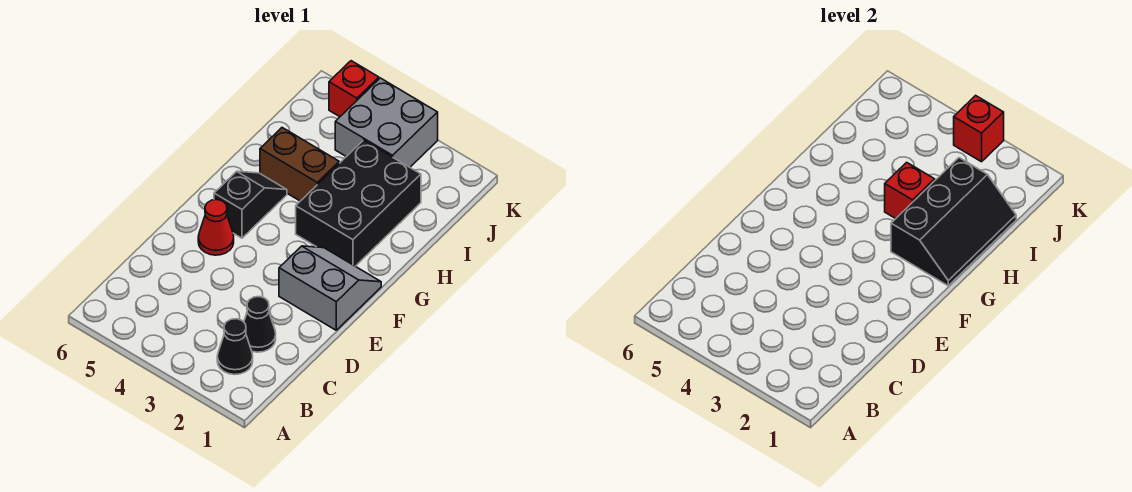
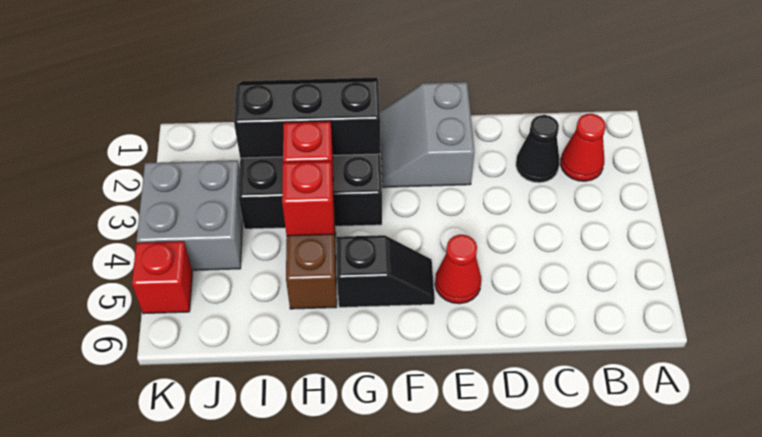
black 1x1 cone [217,319,253,375] -> red 1x1 cone [560,114,606,181]
black 1x2 slope [214,171,287,238] -> black 1x2 slope turned to [336,235,435,307]
red 1x1 brick [954,96,1004,162] -> red 1x1 brick moved to [282,161,334,236]

